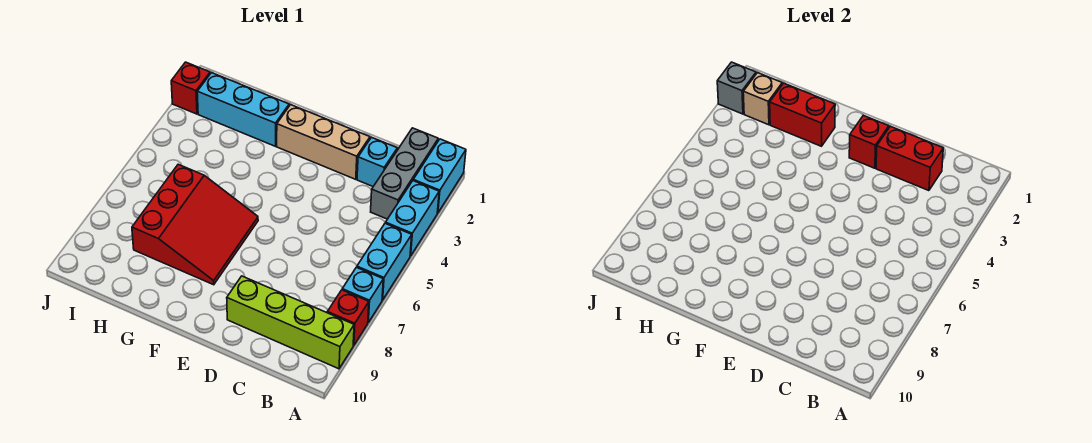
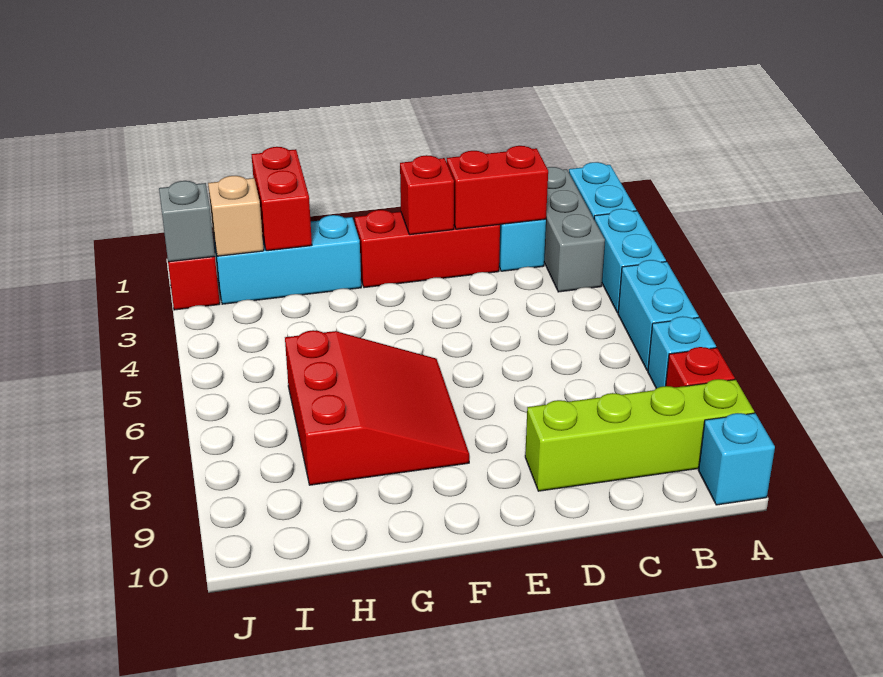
none -> cyan 1x1 brick [698,413,775,505]
tan 1x3 brick [277,105,370,179] -> red 1x3 brick [355,210,500,288]
red 1x2 brick [770,83,835,146] -> red 1x2 brick turned to [251,147,312,251]

